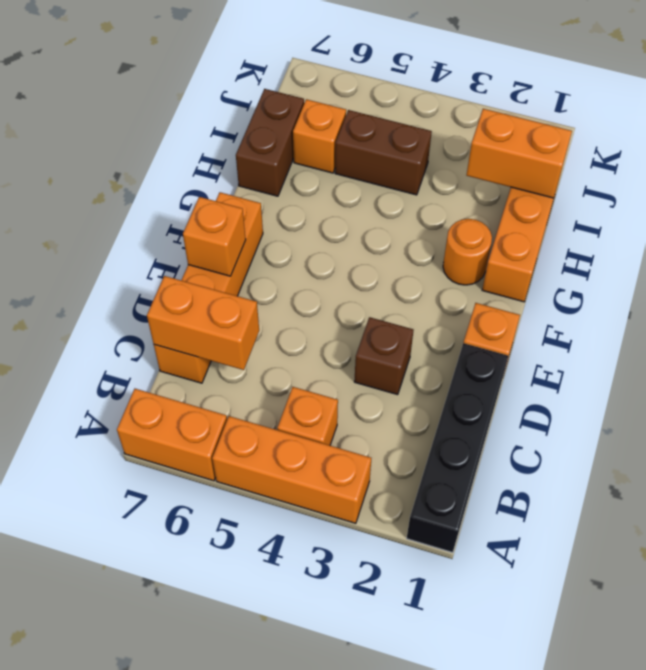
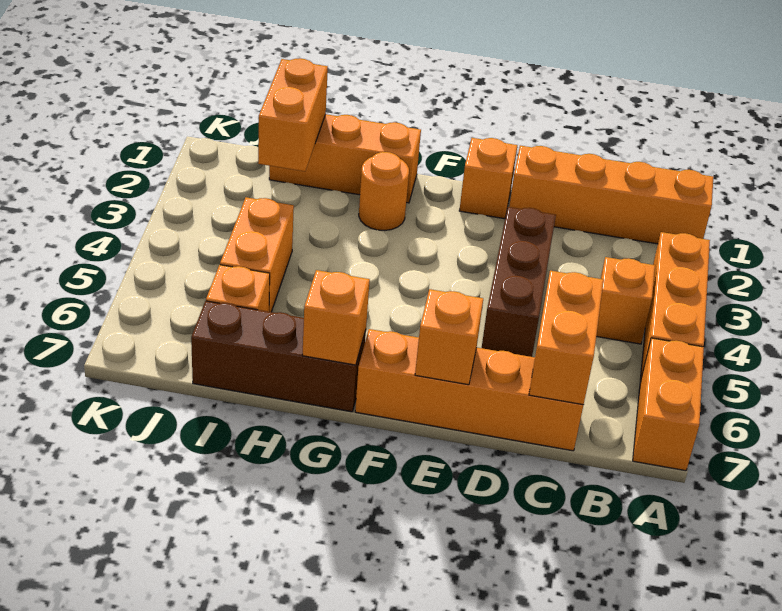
black 1x4 brick [407,343,508,553] -> orange 1x4 brick [509,146,713,244]
brown 1x1 brick [354,317,413,395] -> brown 1x3 brick [482,207,556,357]
none -> orange 1x1 brick [302,270,370,365]
brown 1x2 brick [236,89,304,196] -> brown 1x3 brick [191,301,366,412]
brown 1x2 brick [335,110,432,195] -> orange 1x2 brick [220,197,294,312]

